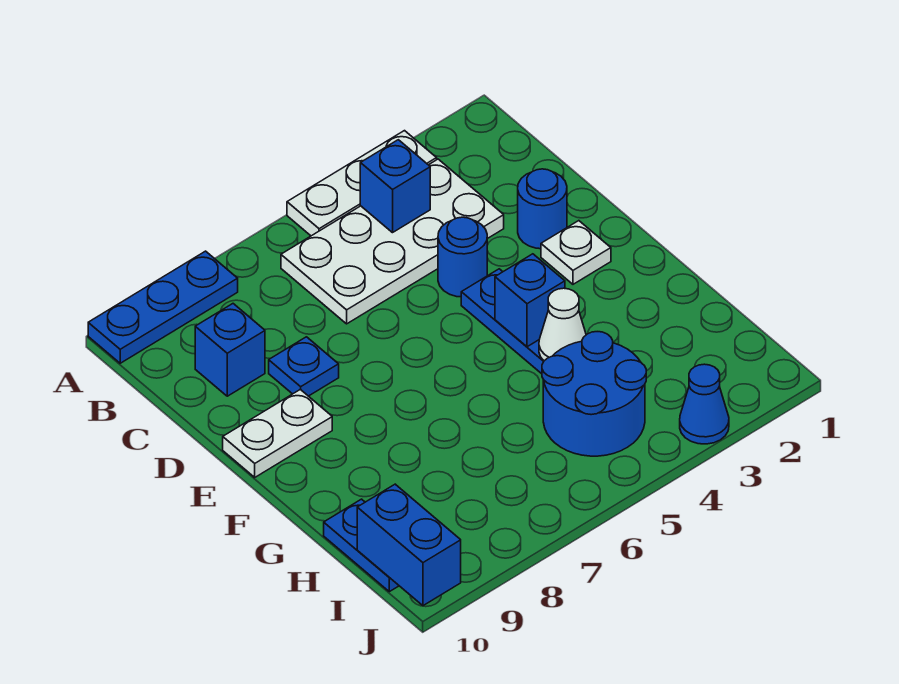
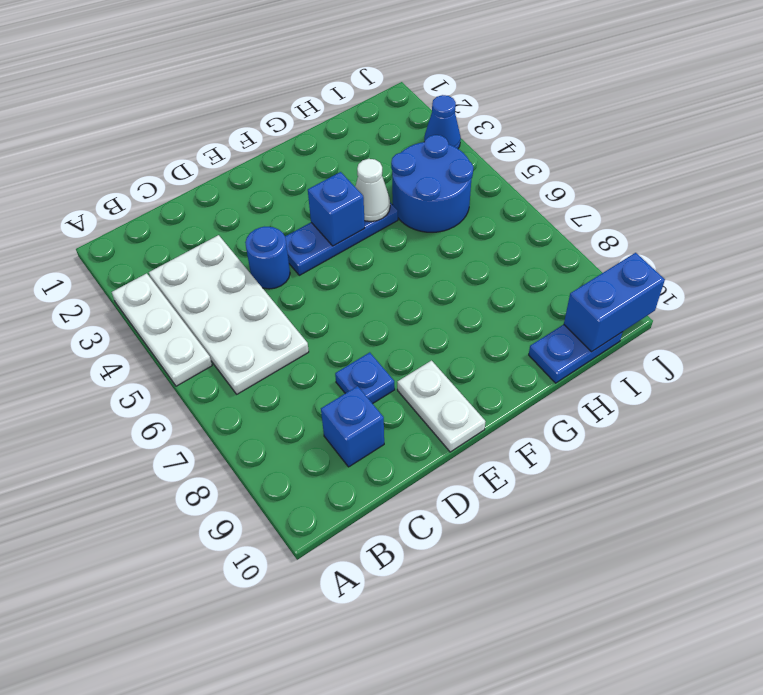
blue 1x3 plate [88,251,238,363] -> none
blue 1x1 brick [360,140,430,233] -> none
blue 1x1 round brick [518,169,567,249] -> none
white 1x1 plate [541,221,611,284] -> none

